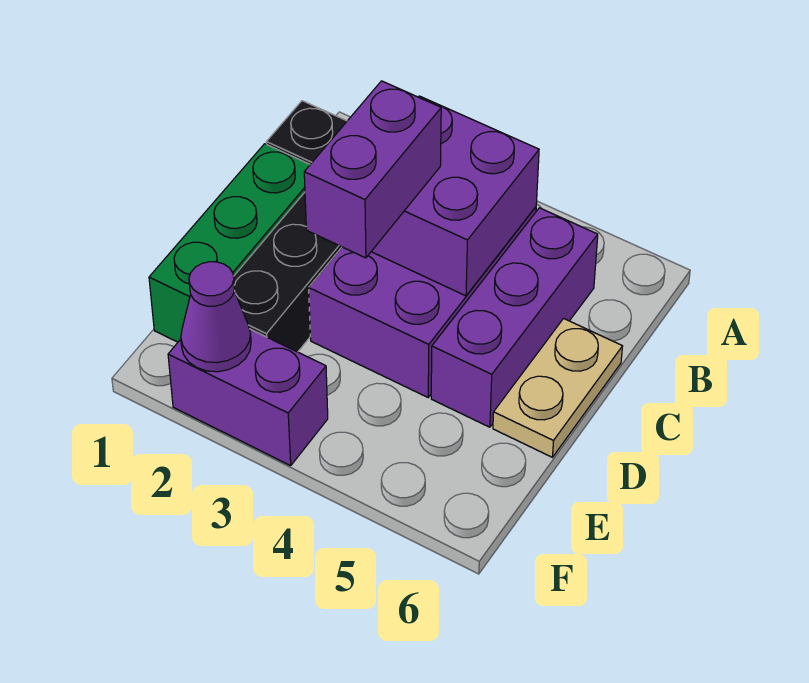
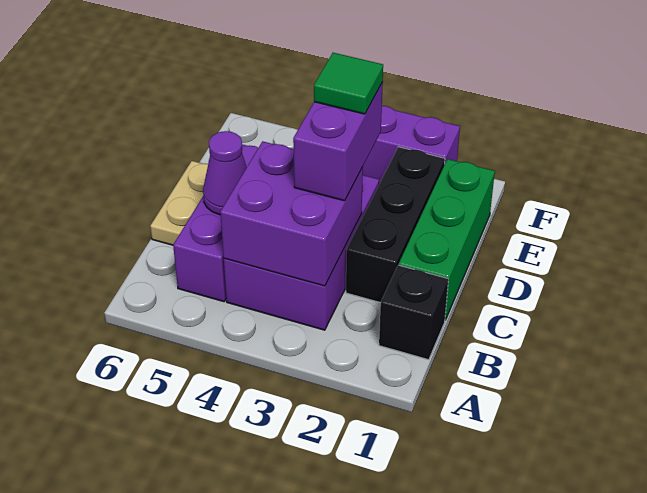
none -> green 1x1 tile [314,53,383,114]
purple 1x1 cone [181,262,251,372] -> purple 1x1 cone moved to [203,131,247,215]

